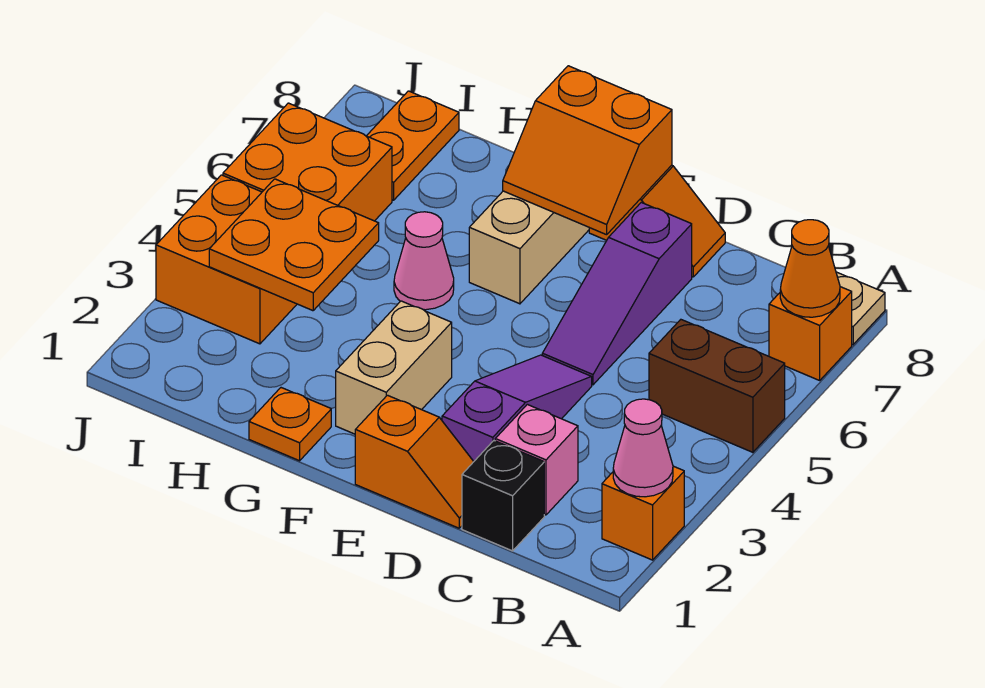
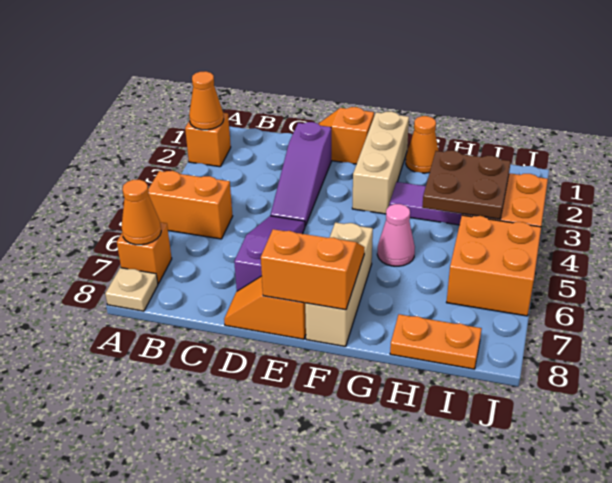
pink 1x1 cone [613,399,673,497] -> orange 1x1 cone [189,71,224,130]
brown 1x2 brick [649,320,785,452] -> orange 1x2 brick [148,171,233,239]
black 1x1 brick [462,441,544,551] -> none
pink 1x1 brick [495,404,578,515] -> none
tan 1x2 brick [336,301,452,434] -> tan 1x3 brick [352,111,409,214]
orange 1x1 plate [249,388,331,461] -> orange 1x1 cone [406,116,438,173]
none -> purple 1x2 tile [389,182,462,225]
orange 2x2 plate [209,179,379,311] -> brown 2x2 plate [422,150,511,219]
orange 1x2 plate [367,91,459,200] -> orange 1x2 plate turned to [390,314,482,369]

